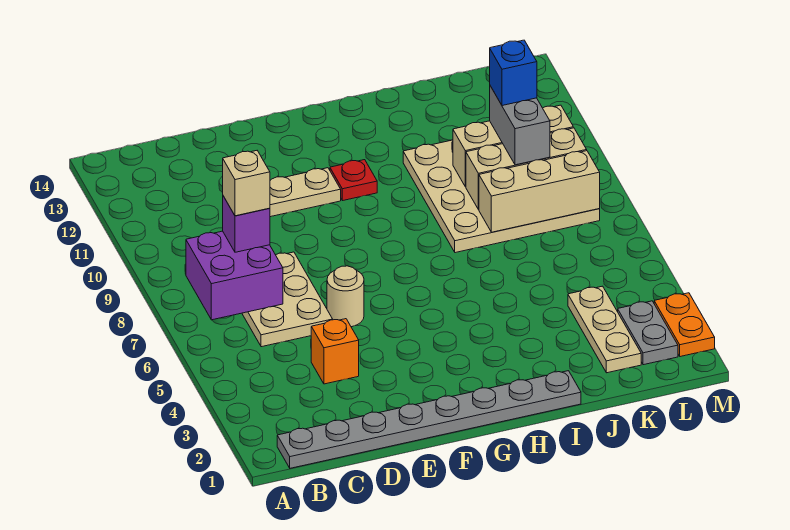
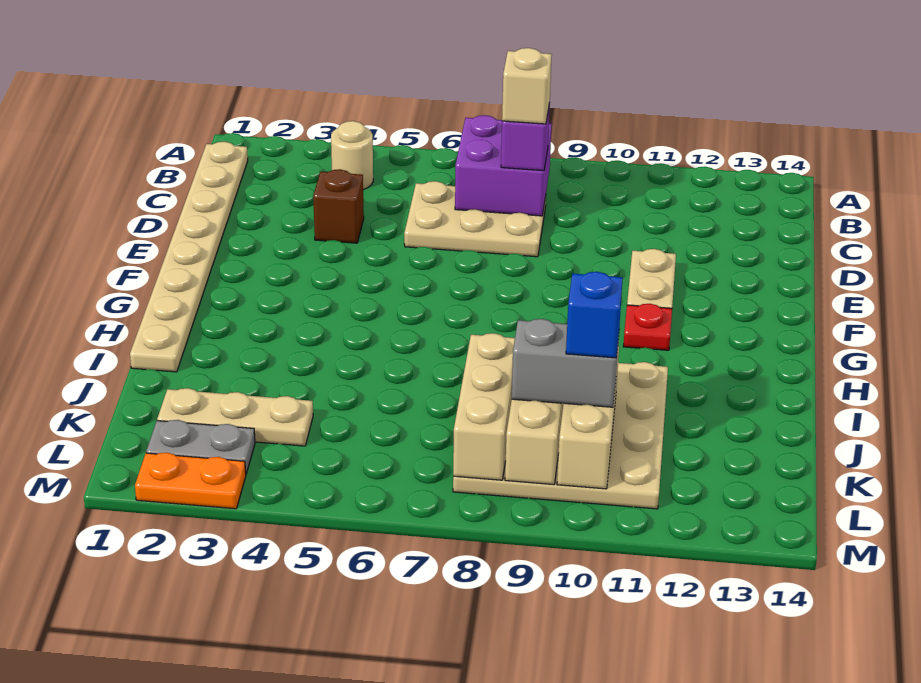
grey 1x8 plate [277,371,581,468] -> tan 1x8 plate [130,142,248,372]
orange 1x1 brick [311,319,359,384] -> brown 1x1 brick [313,169,364,243]
tan 1x1 round brick [327,266,364,327] -> tan 1x1 round brick moved to [331,121,373,190]

